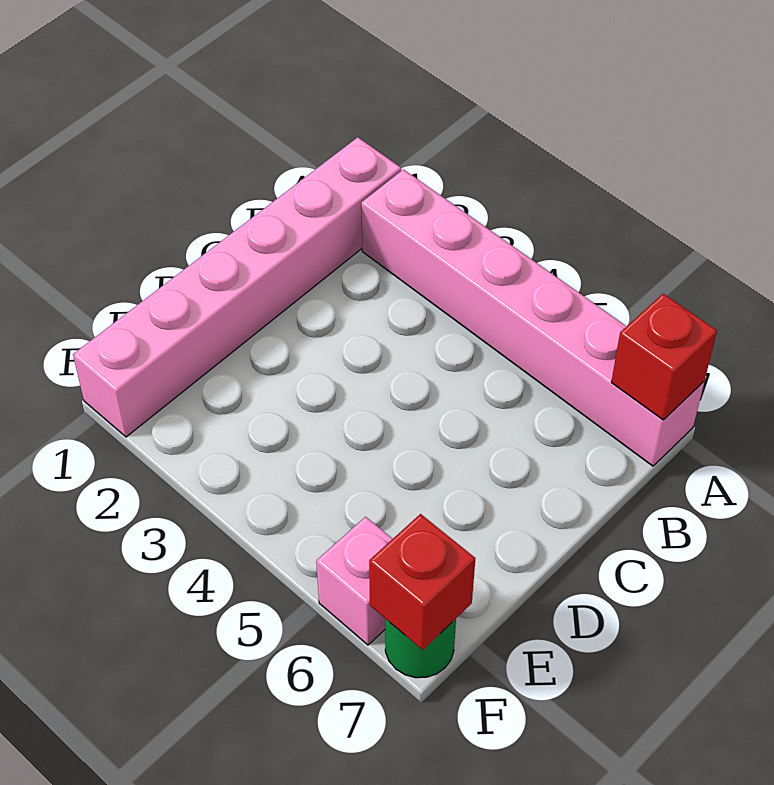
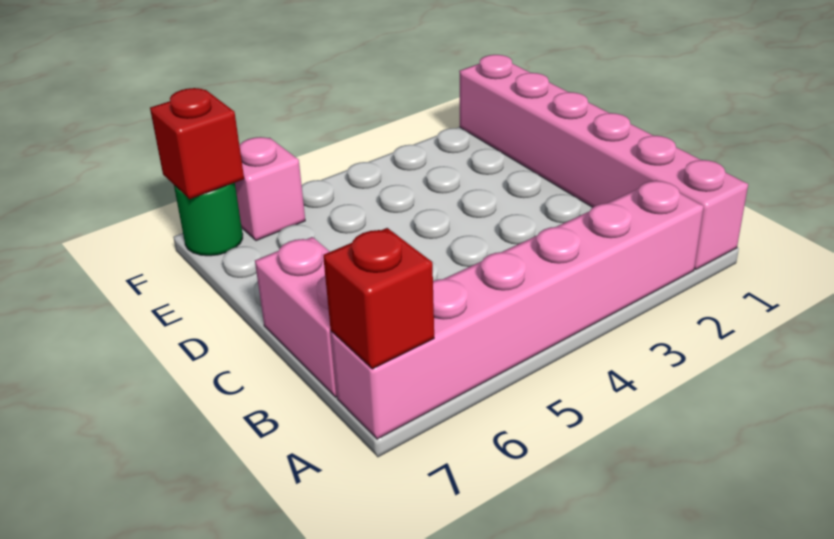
none -> pink 1x2 brick [255,237,337,397]

